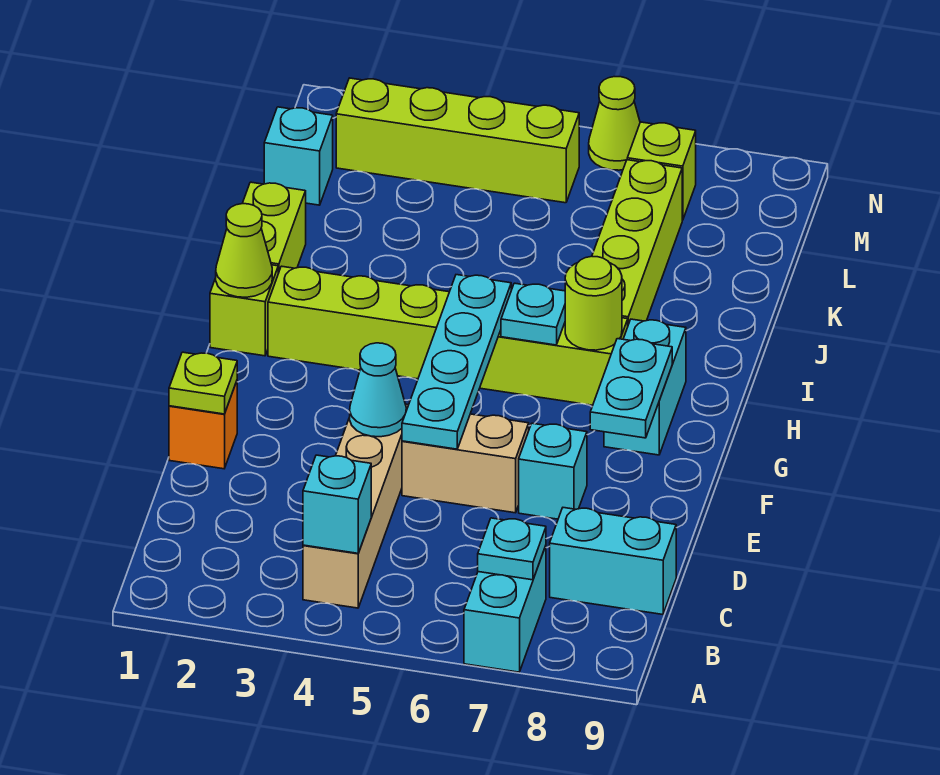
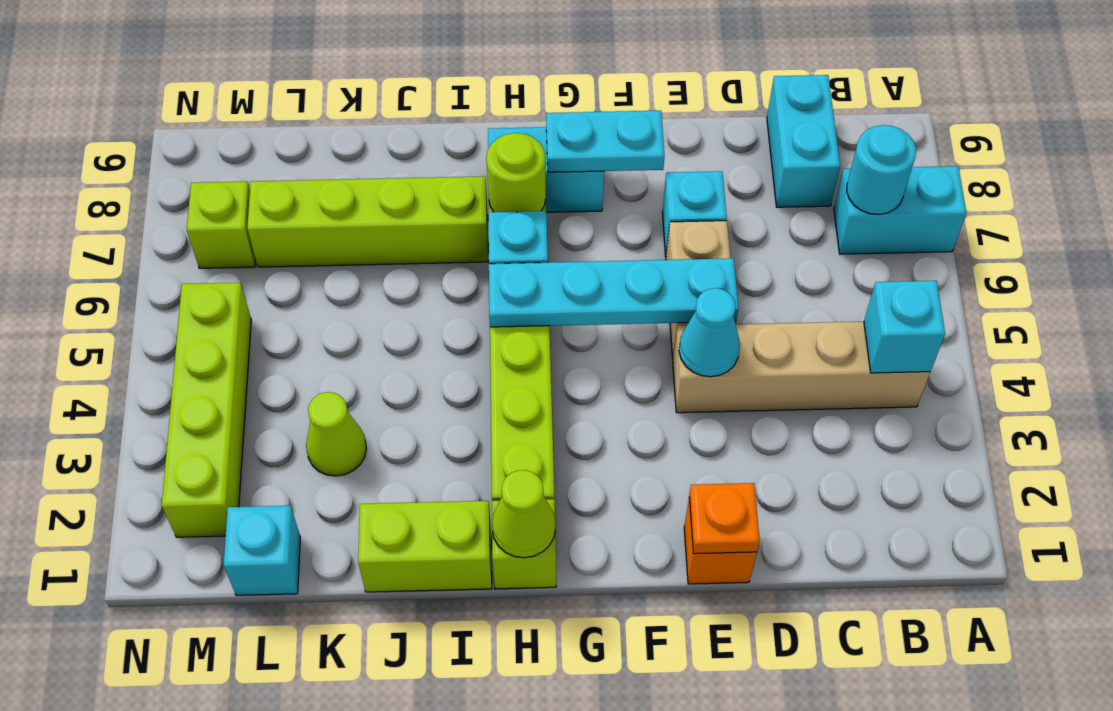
cyan 1x1 plate [478,518,546,580] -> cyan 1x1 round brick [847,125,916,214]
lime 1x1 plate [169,352,237,414] -> orange 1x1 plate [689,483,760,554]
lime 1x1 cone [589,77,640,170] -> lime 1x1 cone moved to [306,392,366,476]

